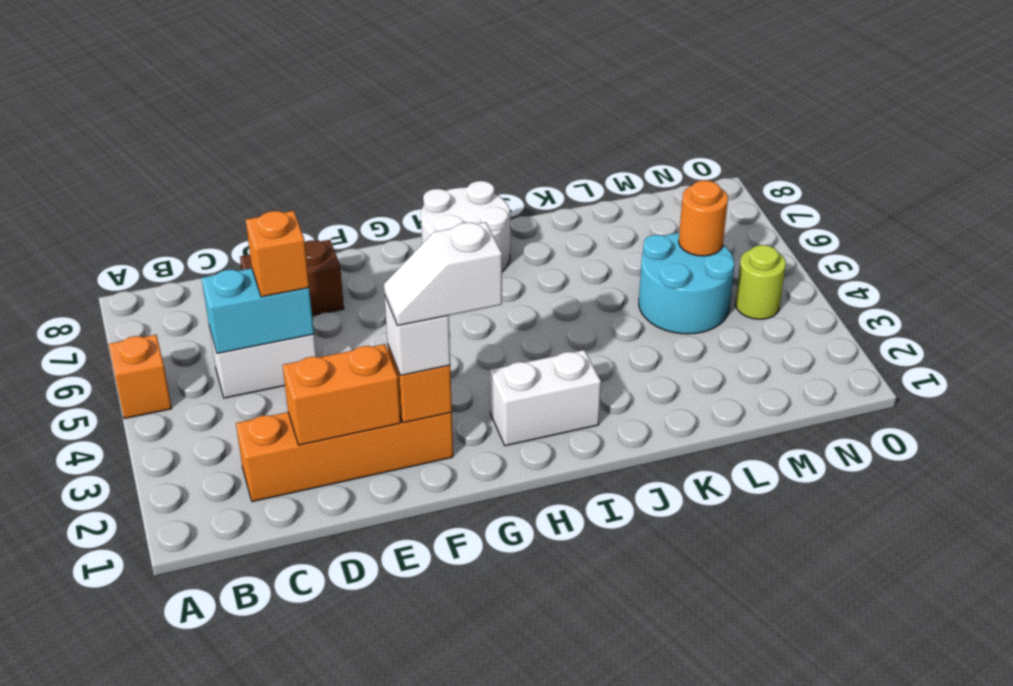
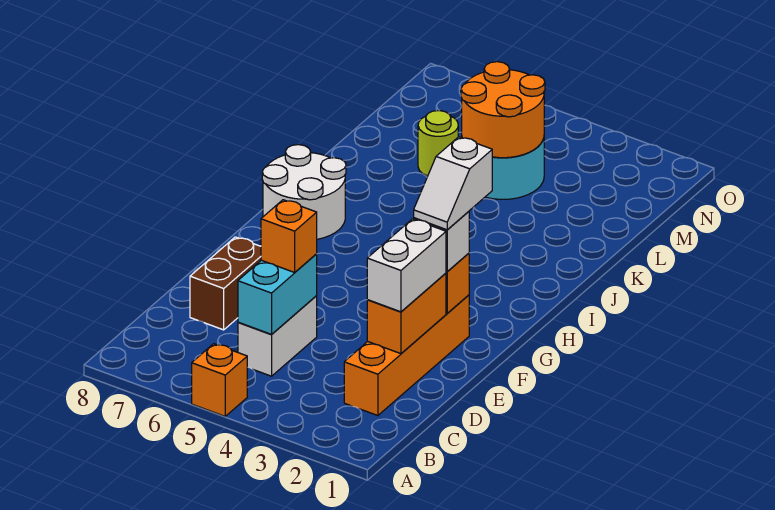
white 1x2 brick [490,350,601,446] -> white 1x2 brick moved to [367,219,446,312]
orange 1x1 round brick [679,180,728,256] -> orange 2x2 round brick [461,62,545,158]
lime 1x1 round brick [735,245,786,319] -> lime 1x1 round brick moved to [418,111,458,176]

